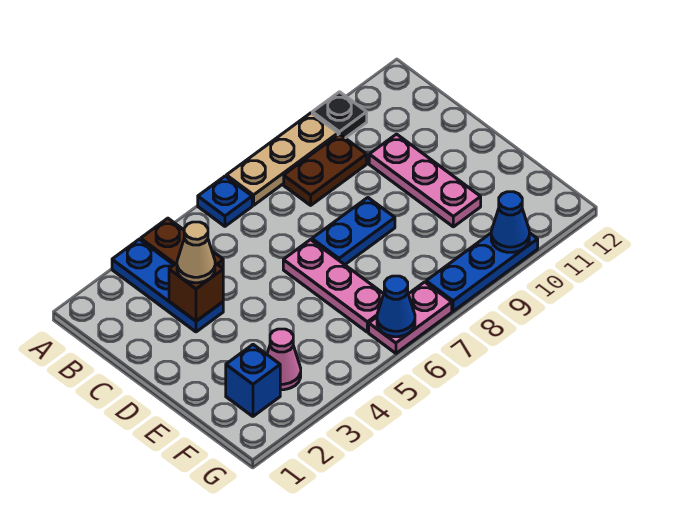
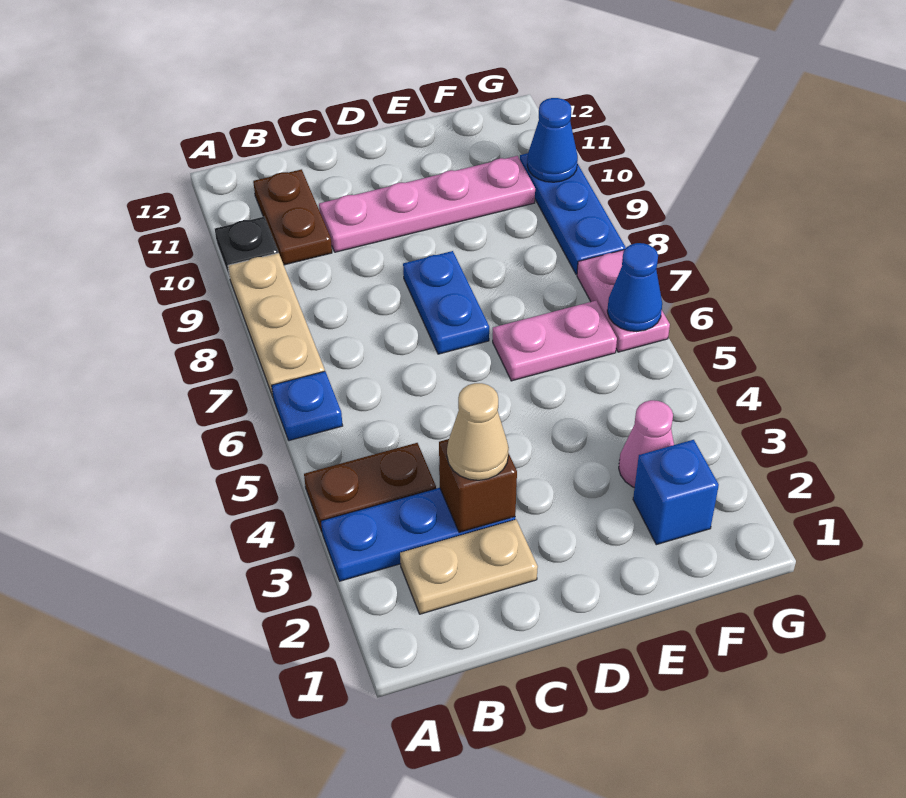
none -> tan 1x2 plate [400,519,538,614]
brown 1x2 plate [284,134,367,205] -> brown 1x2 plate moved to [253,169,332,265]
pink 1x3 plate [369,134,481,227] -> pink 1x4 plate [319,156,535,252]
pink 1x3 plate [283,240,383,332] -> pink 1x2 plate [493,301,617,381]

